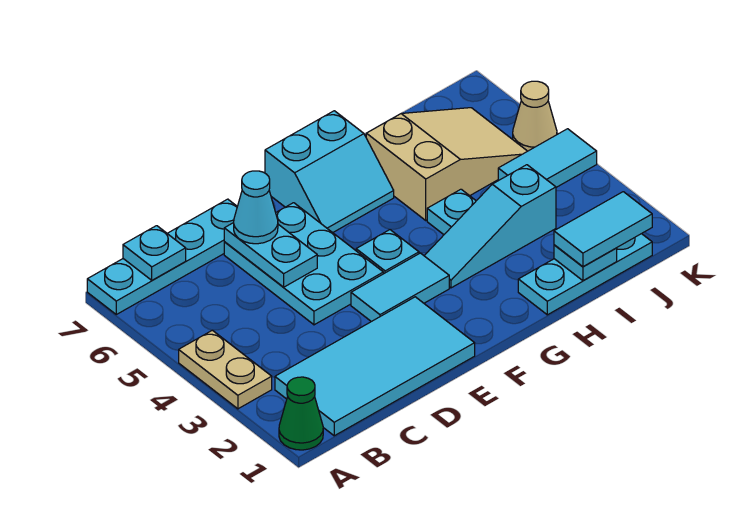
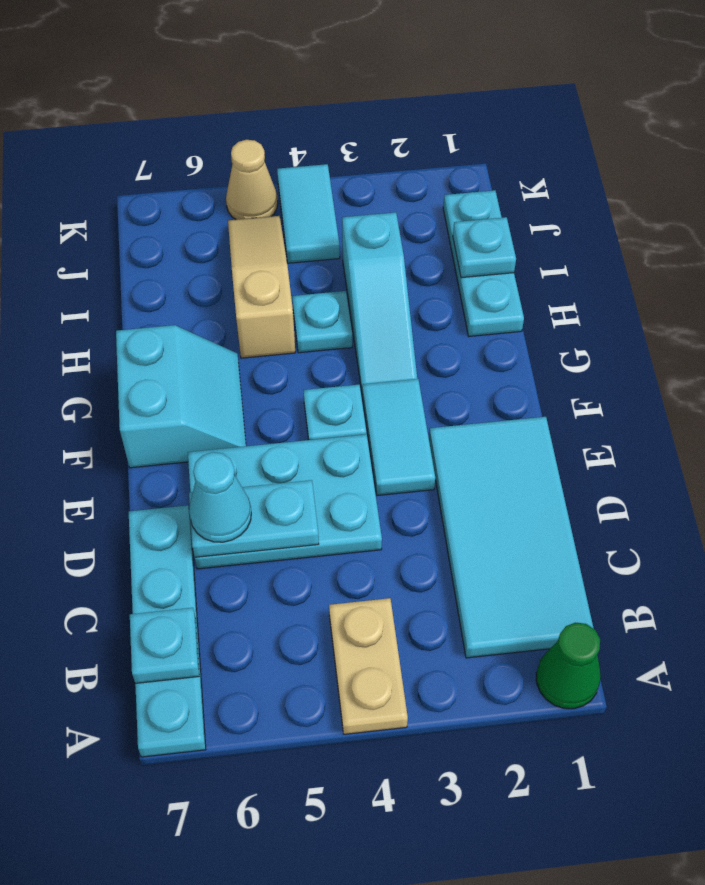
tan 1x2 plate [179,330,272,409] -> tan 1x2 plate turned to [329,598,408,734]
tan 2x3 slope [366,108,527,220] -> tan 1x3 slope [228,216,295,358]
cyan 1x2 tile [554,192,652,267] -> none

